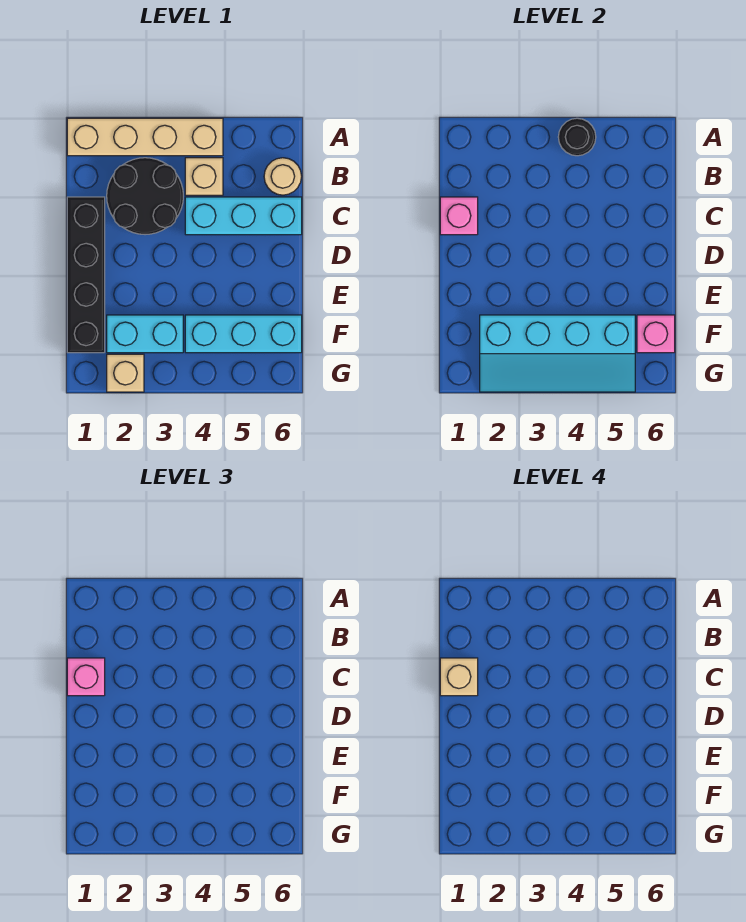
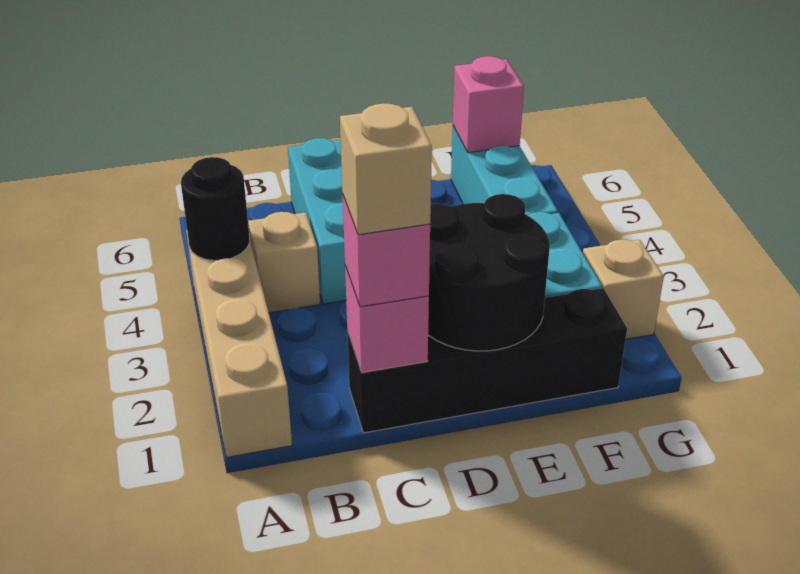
black 2x2 round brick [107,158,183,235] -> black 2x2 round brick moved to [428,194,550,351]
tan 1x1 round brick [264,158,302,195] -> none
cyan 2x4 slope [480,315,635,392] -> none

